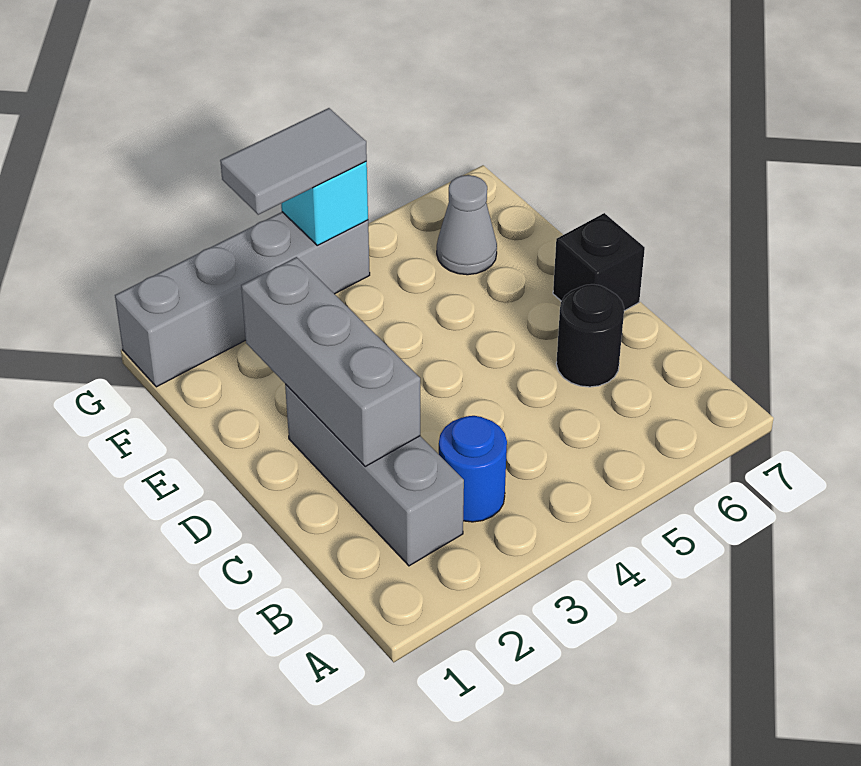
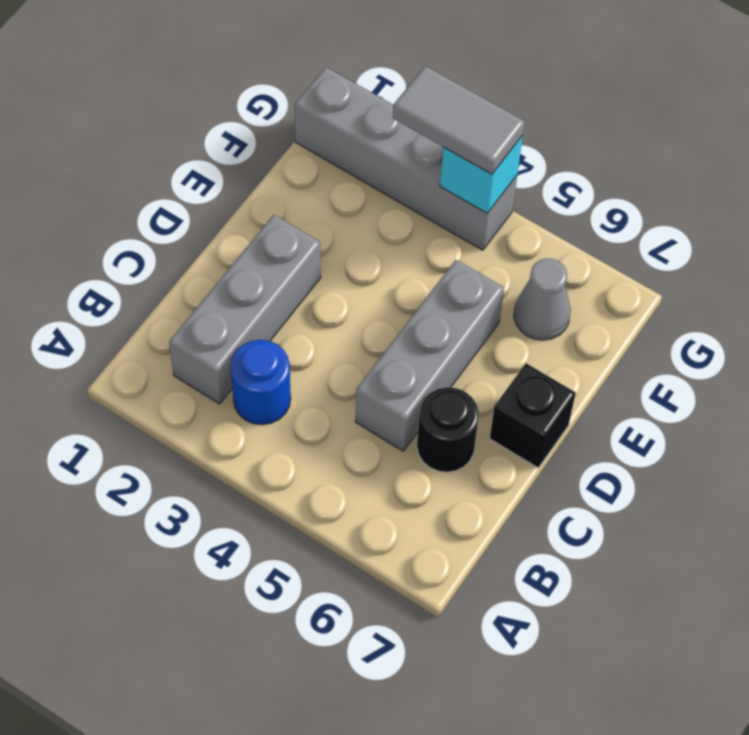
grey 1x3 brick [241,257,420,466] -> grey 1x3 brick moved to [355,260,504,451]

